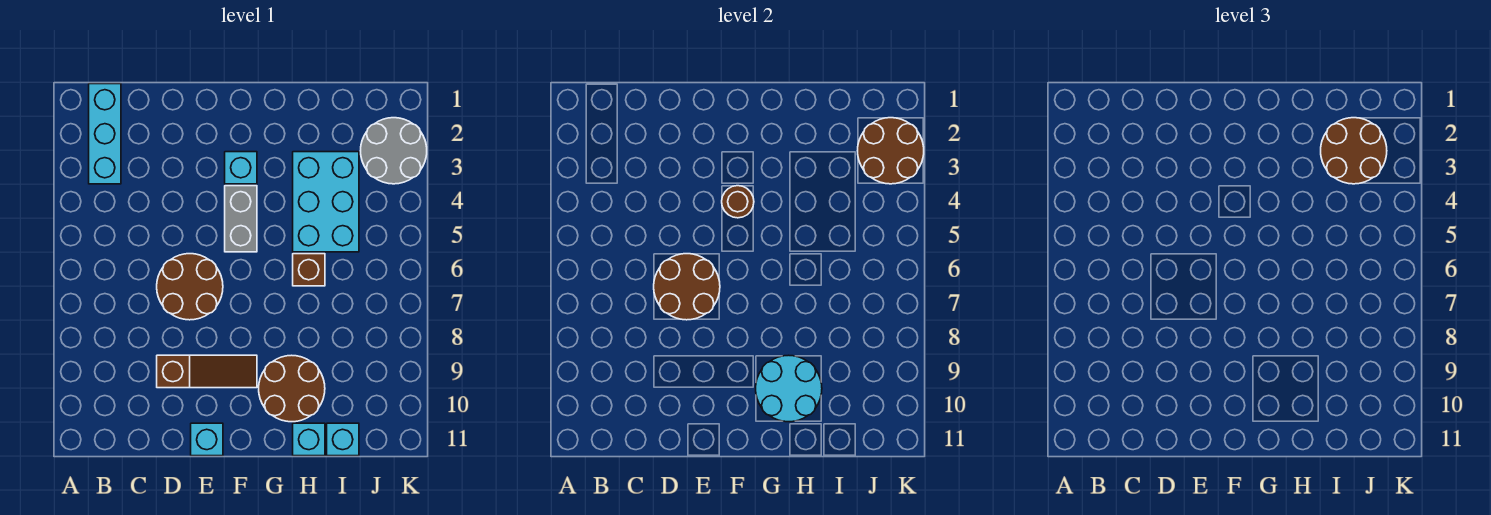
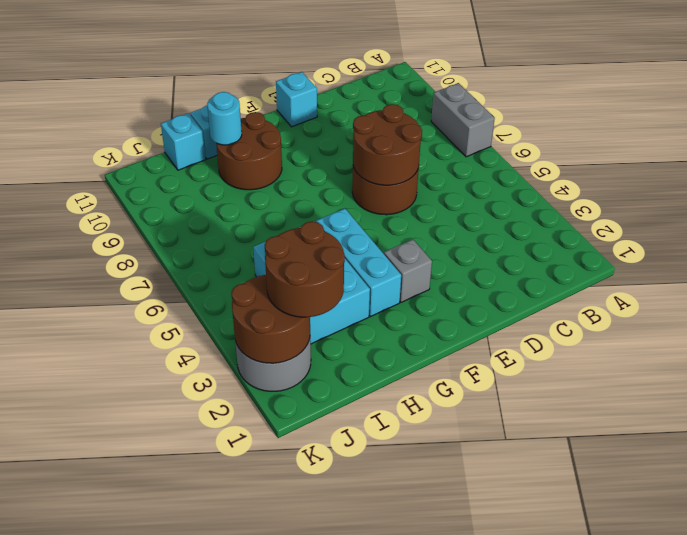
cyan 1x3 brick [89,84,121,184] -> cyan 1x3 brick moved to [316,209,401,317]
brown 1x3 slope [157,355,257,388] -> none
cyan 1x1 brick [225,152,257,184] -> grey 1x1 brick [384,239,432,302]
grey 1x2 brick [225,186,257,252] -> grey 1x2 brick moved to [431,83,495,157]
brown 1x1 round brick [722,186,754,218] -> none
cyan 2x2 round brick [756,355,822,422] -> cyan 1x1 round brick [207,92,242,145]
brown 1x1 brick [293,254,325,286] -> none

